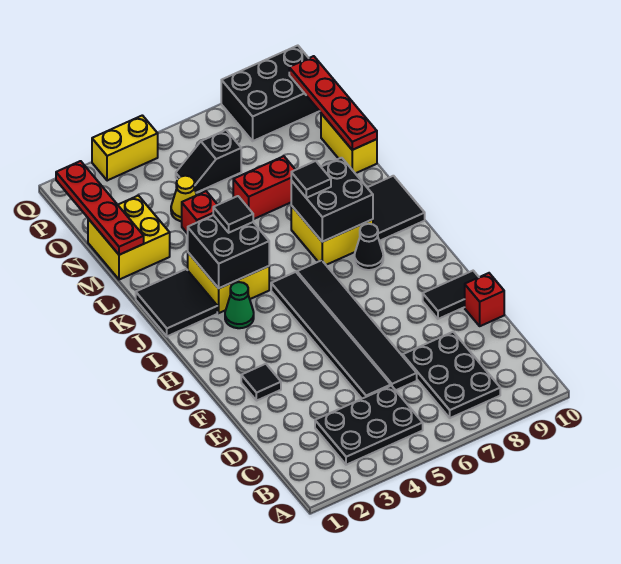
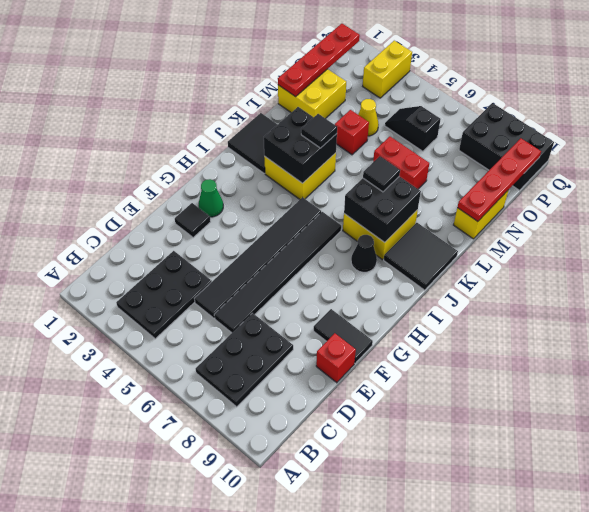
black 2x3 plate [315,386,423,465] -> black 2x3 plate turned to [116,251,212,339]
green 1x1 cone [225,282,254,328] -> green 1x1 cone moved to [199,179,223,217]
yellow 1x2 brick [92,115,158,181] -> yellow 1x2 brick turned to [363,41,412,98]

